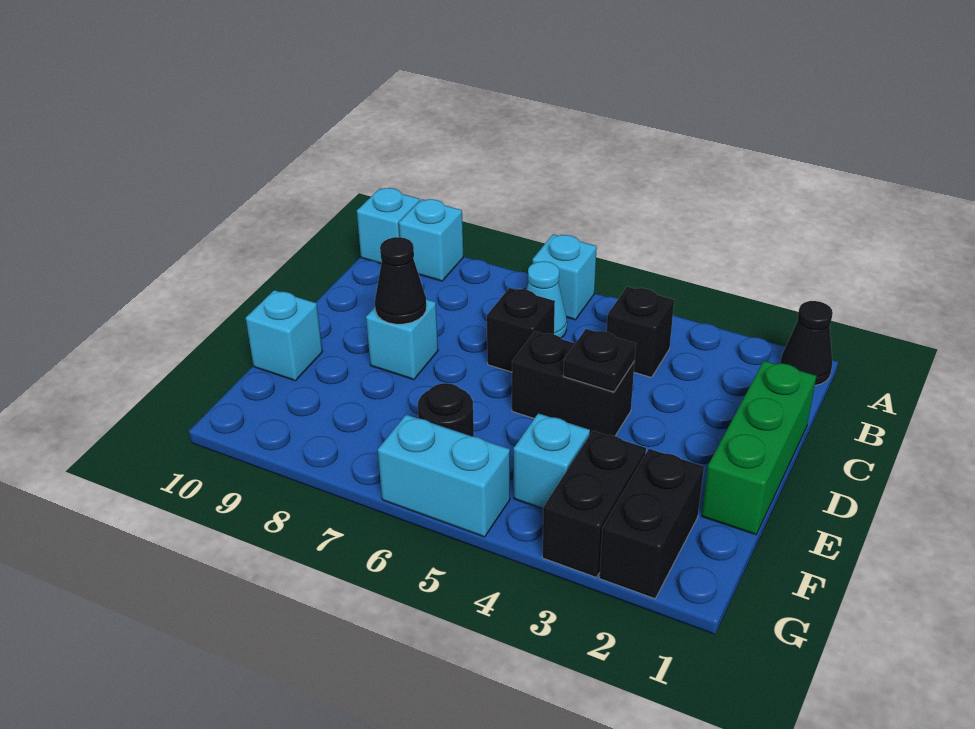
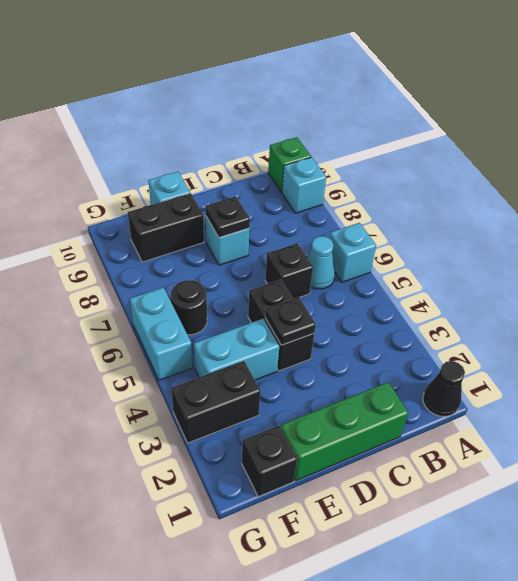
cyan 1x1 brick [357,188,420,263] -> green 1x1 brick [268,137,311,192]
black 1x1 brick [607,287,674,377] -> black 1x1 brick moved to [242,426,297,497]
black 1x1 cone [375,237,426,324] -> black 1x1 plate [205,196,250,238]
black 1x2 brick [599,449,704,599] -> black 1x2 brick moved to [128,193,204,262]
cyan 1x1 brick [514,413,590,509] -> cyan 1x2 brick [194,319,279,380]

